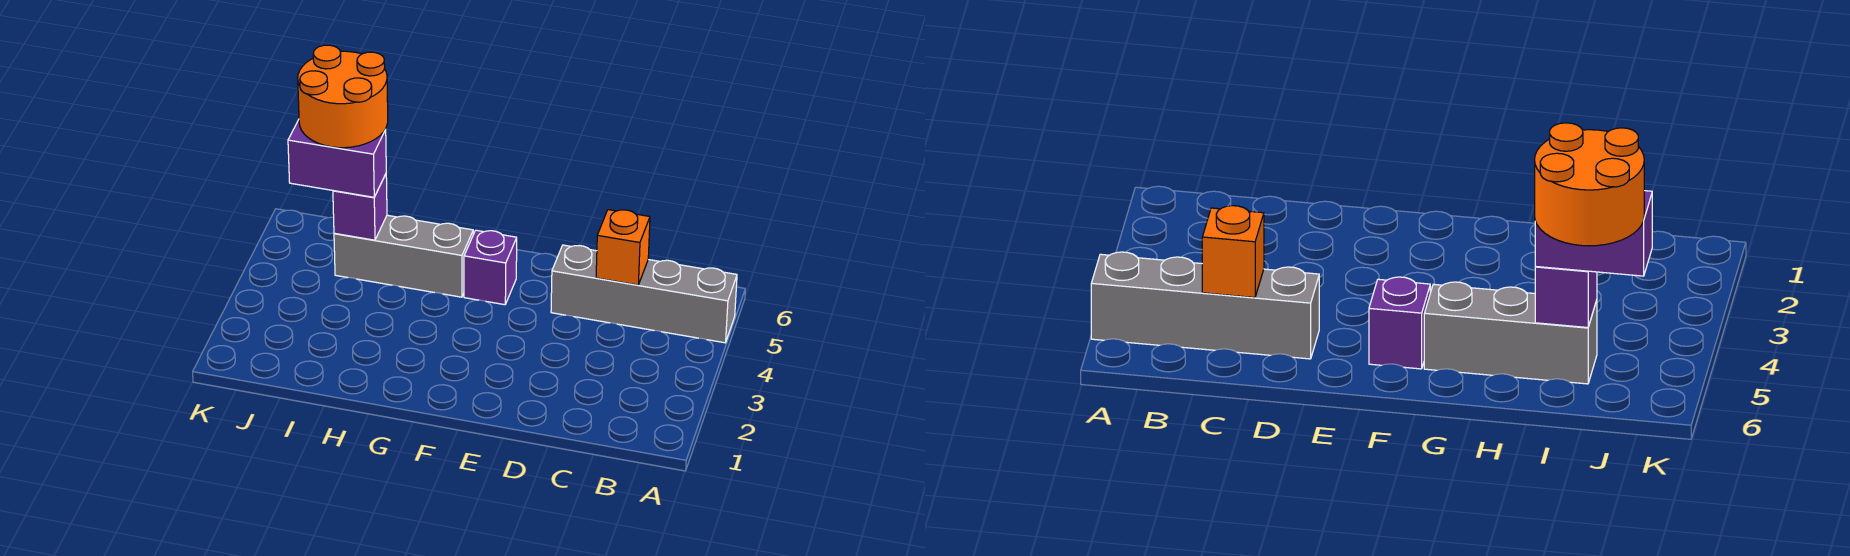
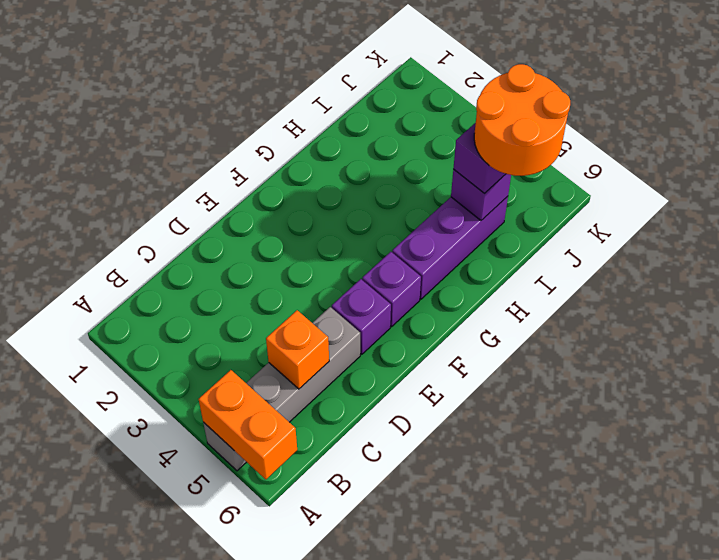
none -> orange 1x2 brick [199,370,297,479]
none -> purple 1x1 brick [332,279,391,354]
grey 1x3 brick [334,215,473,297] -> purple 1x3 brick [392,196,508,299]

